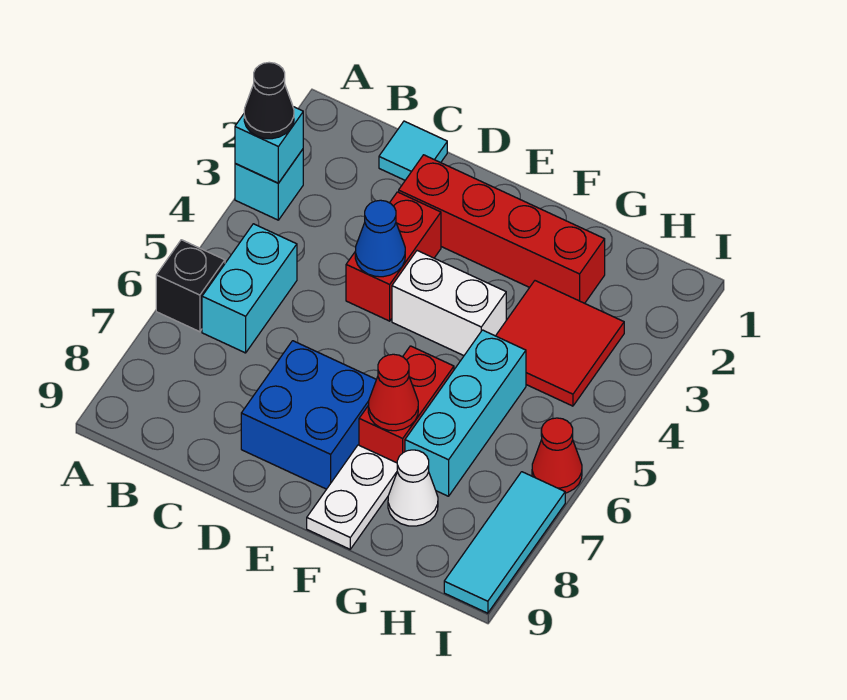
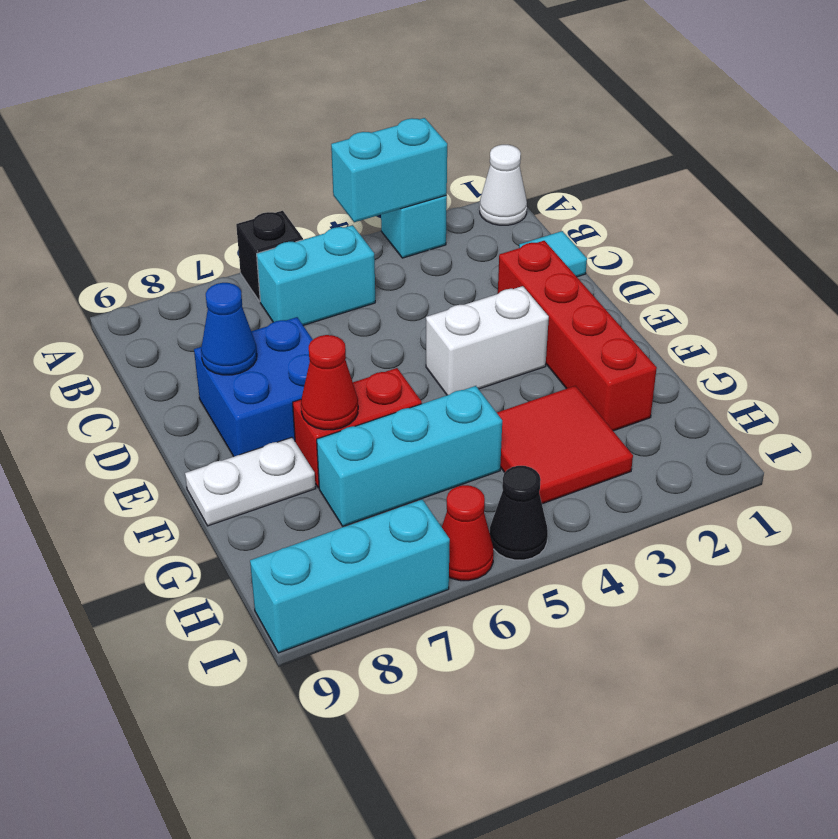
cyan 1x1 brick [235,107,303,183] -> cyan 1x2 brick [331,118,447,222]
black 1x1 cone [244,62,294,139] -> black 1x1 cone moved to [490,466,548,560]
red 1x2 brick [346,192,441,321] -> none
blue 1x1 cone [355,200,405,277] -> blue 1x1 cone moved to [201,283,257,375]
white 1x2 brick [392,251,506,356] -> white 1x2 brick turned to [426,286,549,395]
white 1x1 cone [388,450,438,526] -> white 1x1 cone moved to [480,145,527,225]
cyan 1x3 tile [444,472,565,613] -> cyan 1x3 brick [250,499,450,653]

